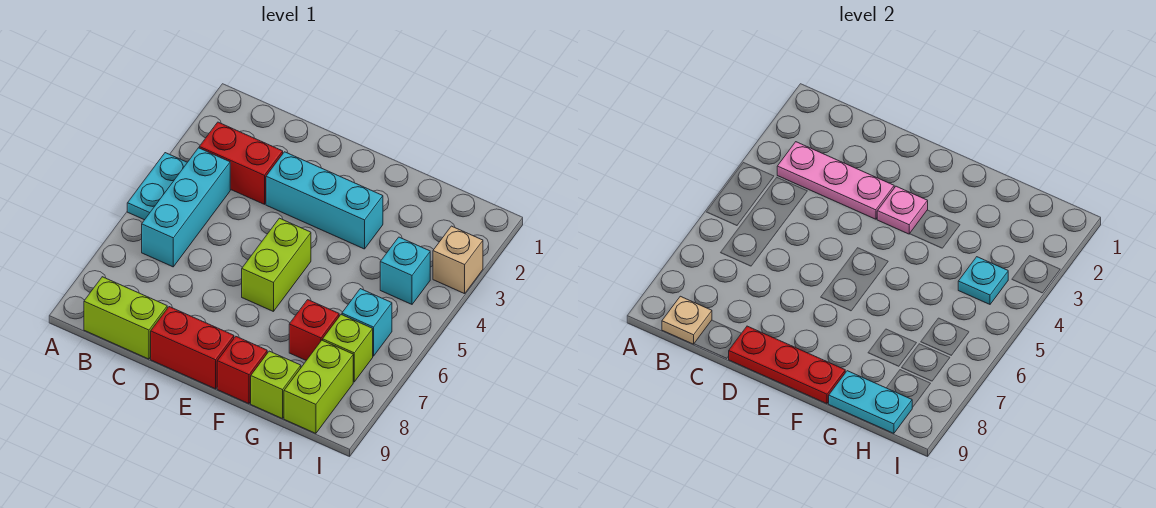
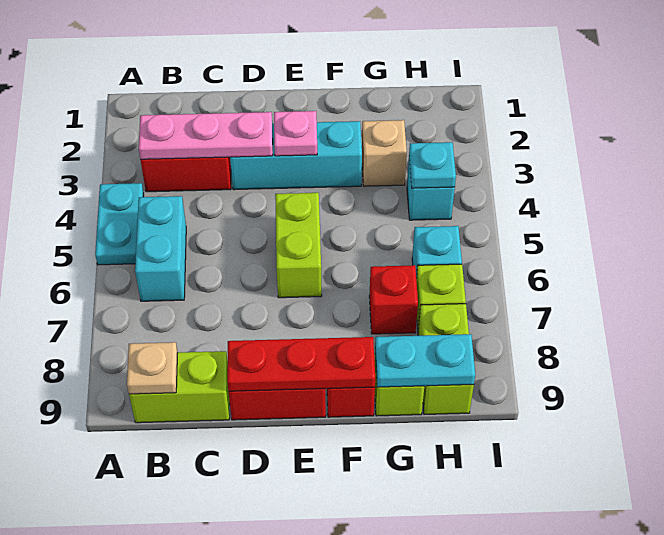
cyan 1x3 brick [142,148,230,267] -> cyan 1x2 brick [135,196,186,301]
tan 1x1 brick [433,226,483,294] -> tan 1x1 brick moved to [362,120,407,186]

